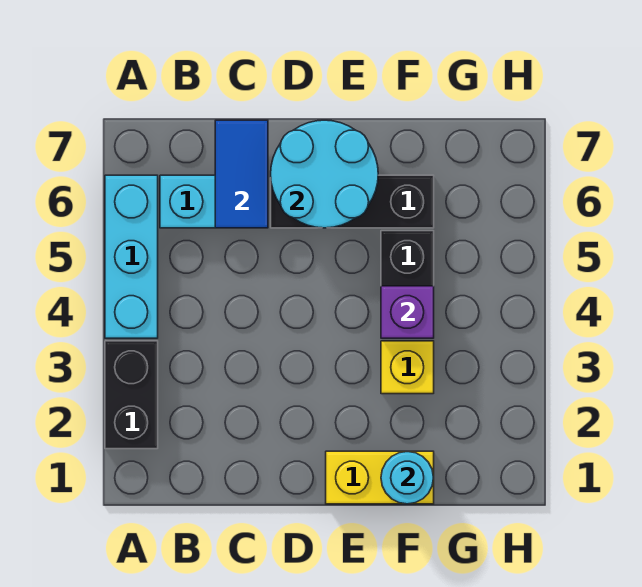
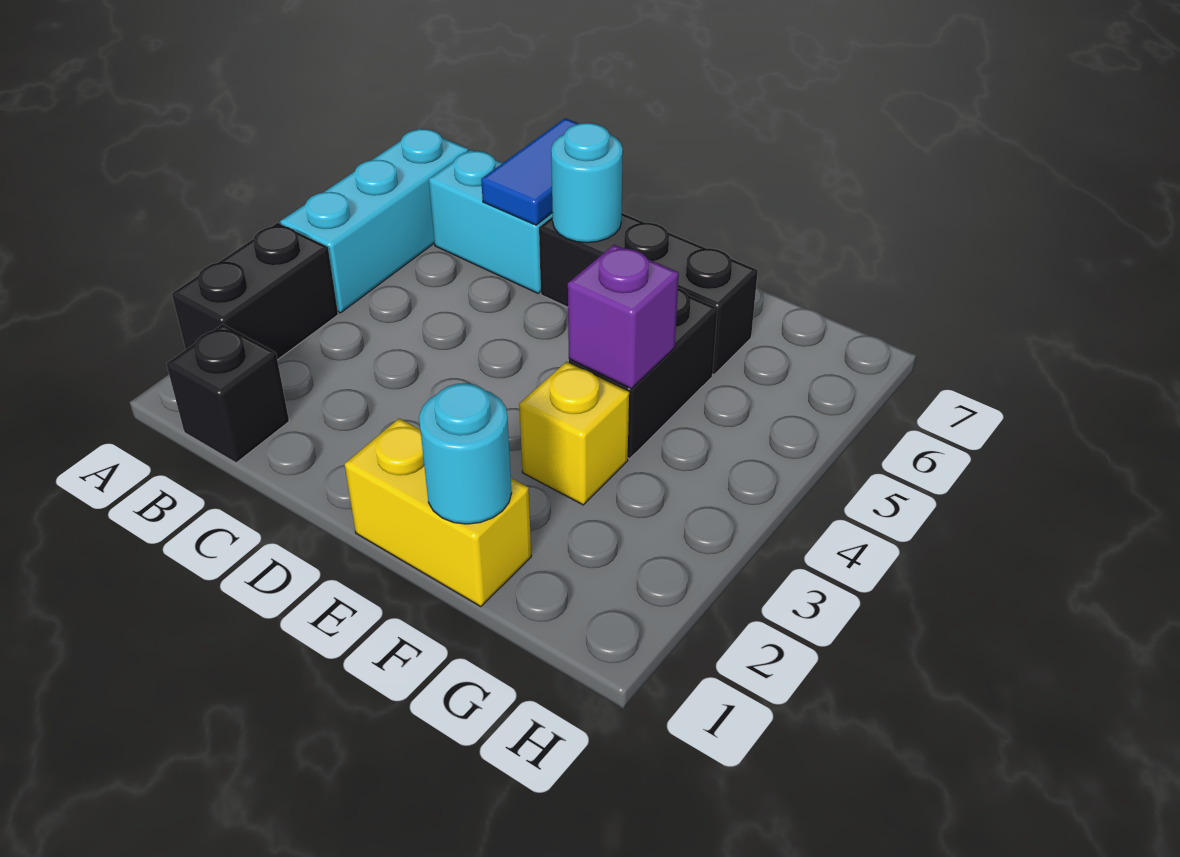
none -> black 1x1 brick [166,324,289,463]
cyan 2x2 round brick [271,120,378,228] -> cyan 1x1 round brick [551,123,623,243]

